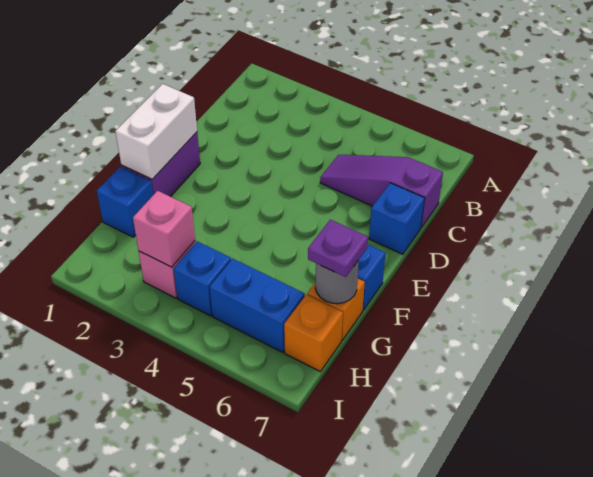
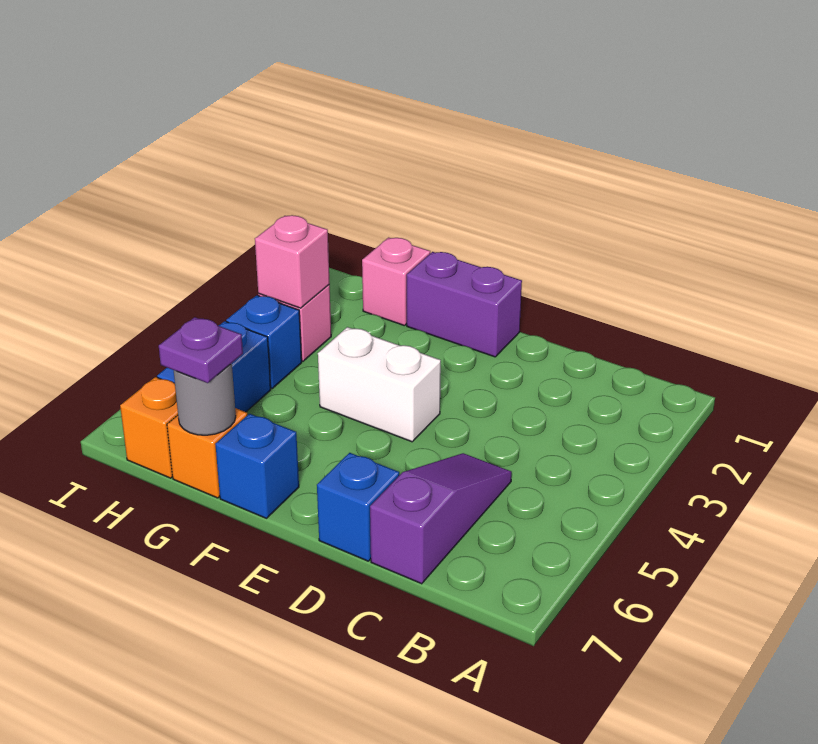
white 1x2 brick [115,84,197,179] -> white 1x2 brick moved to [318,327,441,442]
blue 1x1 brick [97,167,153,237] -> pink 1x1 brick [362,238,430,326]

